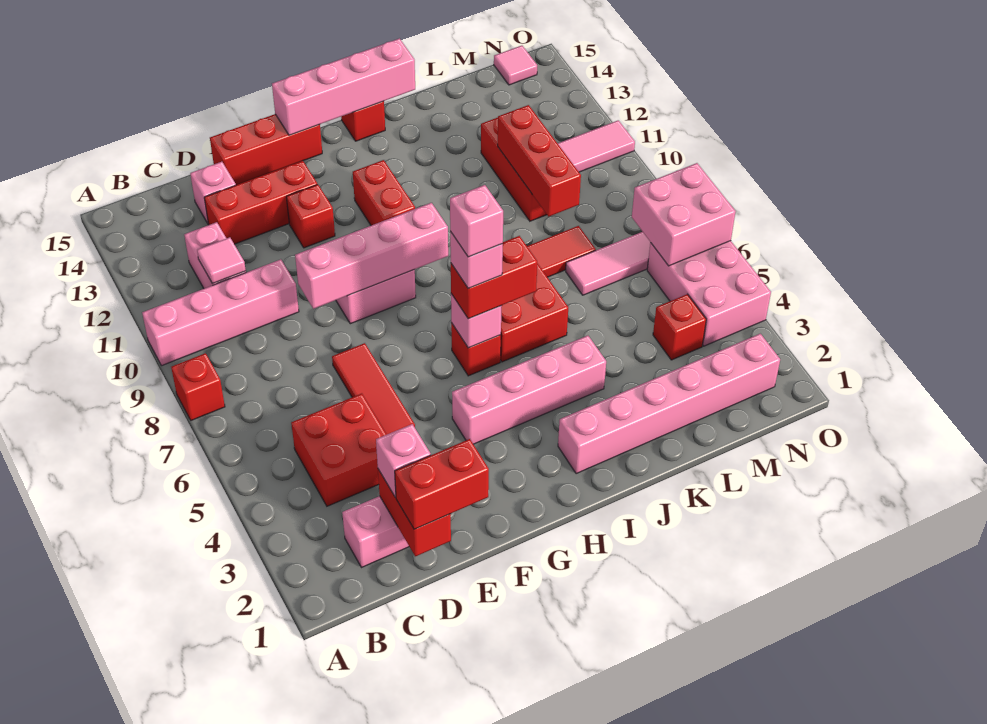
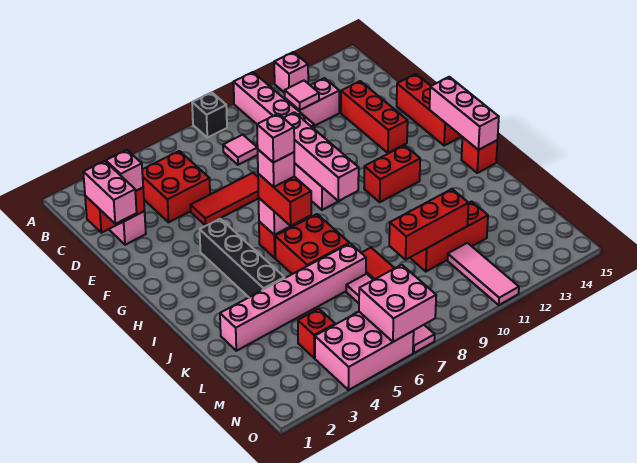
red 1x1 brick [171,353,225,420] -> black 1x1 brick [192,92,227,138]
red 1x2 brick [395,439,489,529] -> pink 1x2 brick [83,161,137,224]
pink 1x1 brick [190,162,236,223] -> pink 1x1 brick moved to [274,52,308,93]
red 1x1 brick [286,184,335,248] -> none
pink 1x4 brick [452,336,606,444] -> black 1x4 brick [200,219,285,297]
pink 1x4 brick [272,38,415,135] -> pink 1x3 brick [429,77,499,150]
pink 1x6 brick [558,334,780,474] -> pink 1x6 brick turned to [220,243,366,351]
pink 1x1 tile [494,46,537,85] -> pink 1x1 tile moved to [223,135,258,165]

